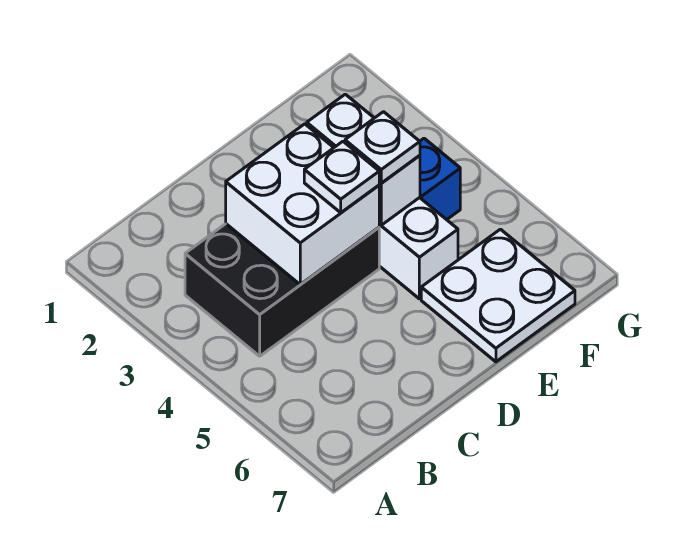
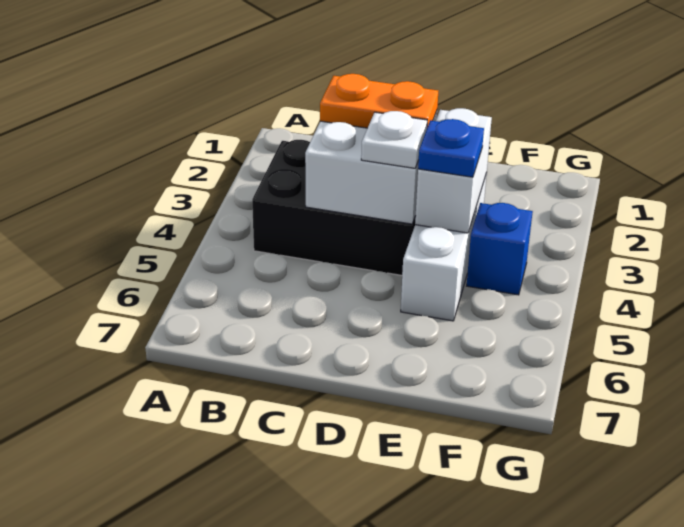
none -> orange 1x2 plate [320,74,438,128]
white 1x1 plate [345,112,420,183] -> blue 1x1 plate [418,119,484,177]
white 2x2 plate [421,229,575,362] -> none

